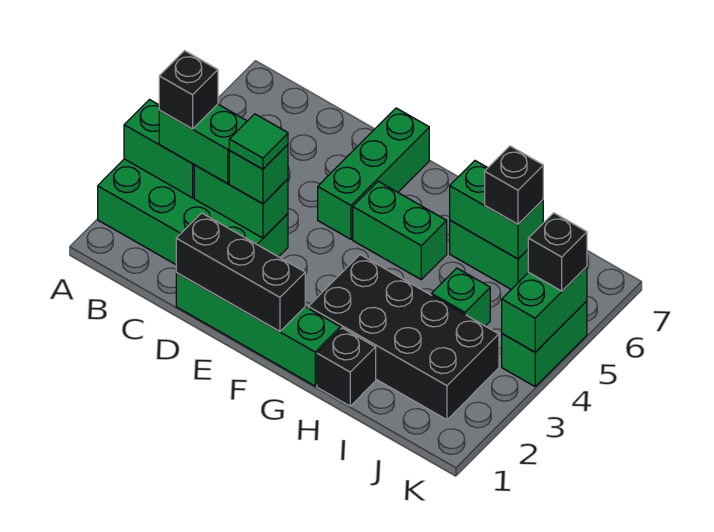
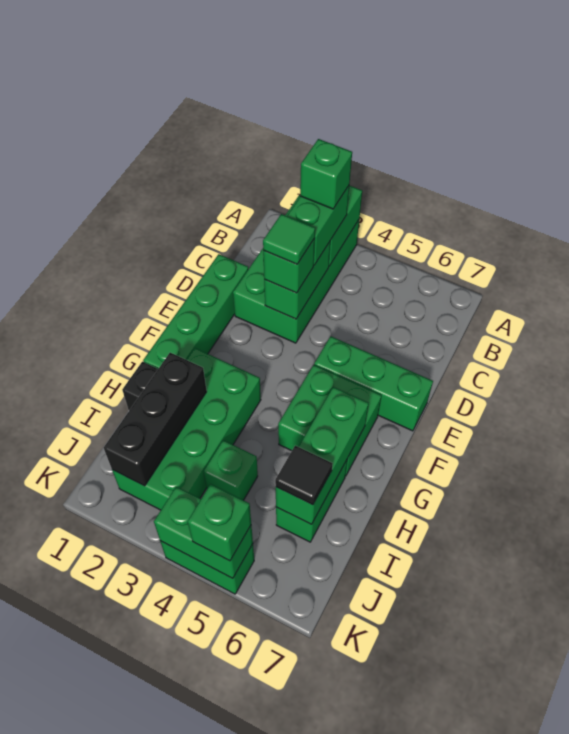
black 1x1 brick [159,51,218,129] -> green 1x1 brick [300,139,352,209]
black 1x3 brick [176,213,305,332] -> black 1x3 brick moved to [104,353,207,486]
green 1x2 brick [353,181,447,279] -> green 2x2 brick [278,365,382,476]
black 2x4 brick [308,255,499,420] -> green 2x4 brick [112,348,261,510]
green 1x2 brick [450,161,543,259] -> green 1x3 brick [276,387,369,524]
black 1x1 brick [485,146,543,224] -> black 1x1 tile [275,446,333,505]
black 1x1 brick [528,213,587,291] -> green 1x1 brick [188,484,251,561]

